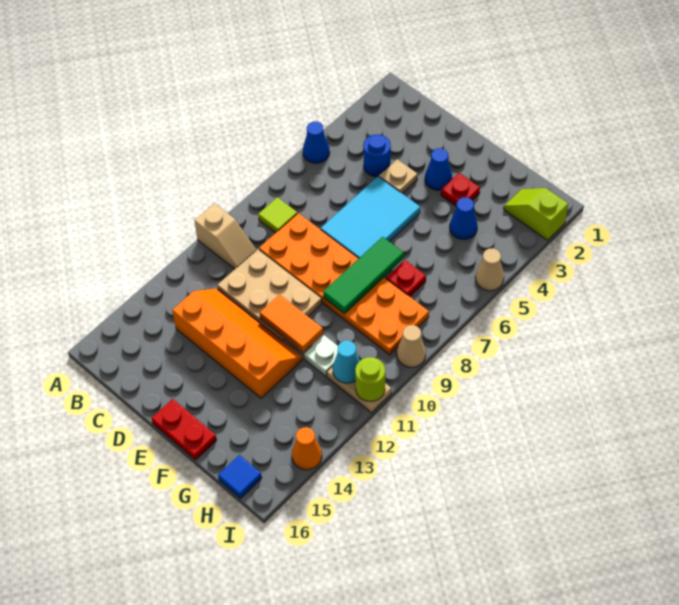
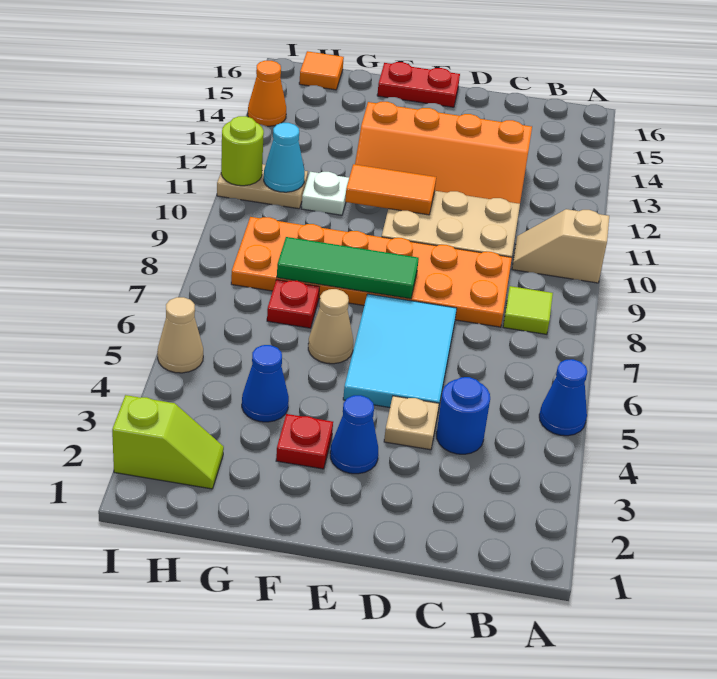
green 1x3 tile [323,237,404,314] -> green 1x3 tile turned to [277,237,419,299]
blue 1x1 tile [218,455,262,499] -> orange 1x1 tile [299,51,344,90]
tan 1x1 cone [397,325,426,367] -> tan 1x1 cone moved to [308,289,353,364]

